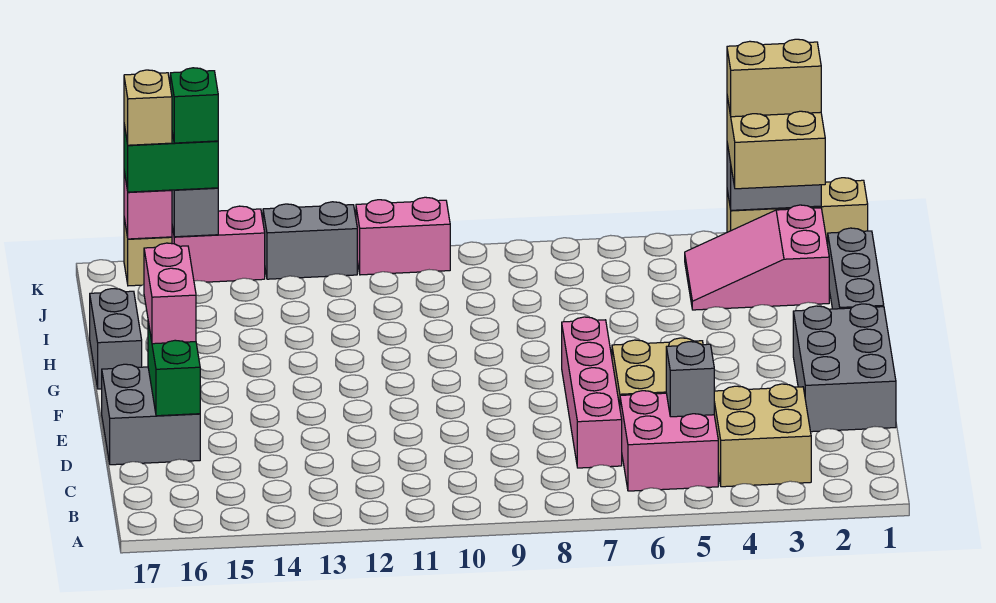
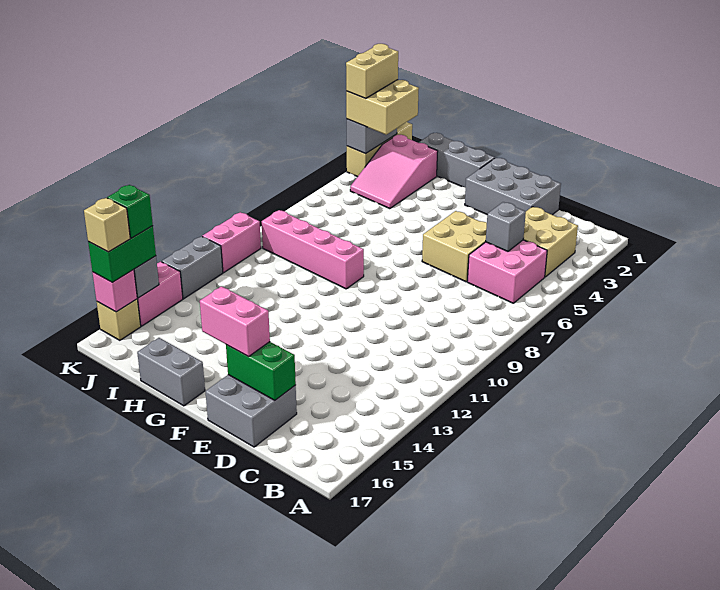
pink 1x4 brick [562,317,622,468] -> pink 1x4 brick moved to [262,210,364,289]

